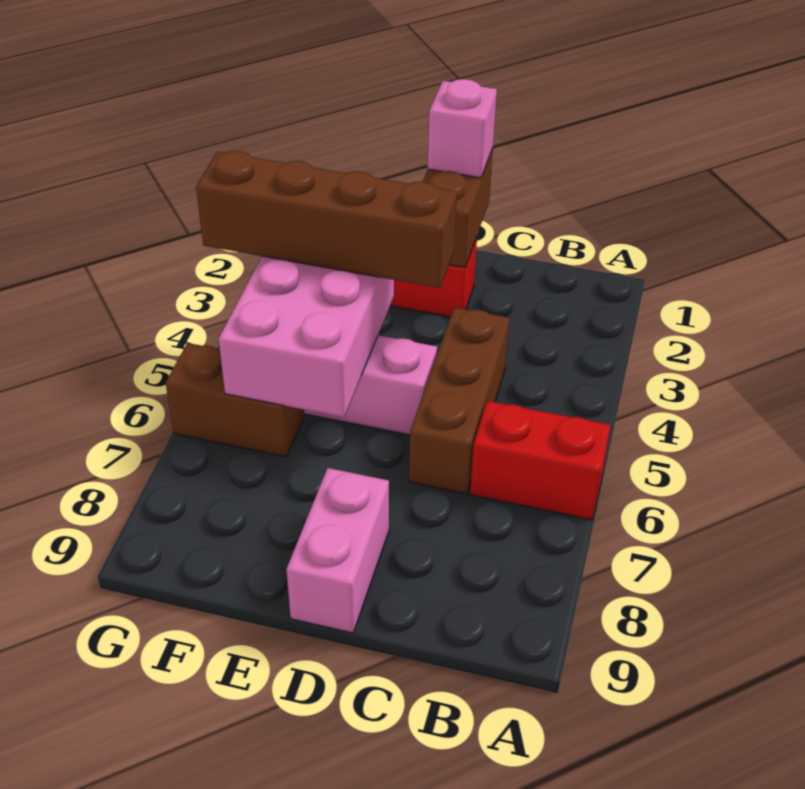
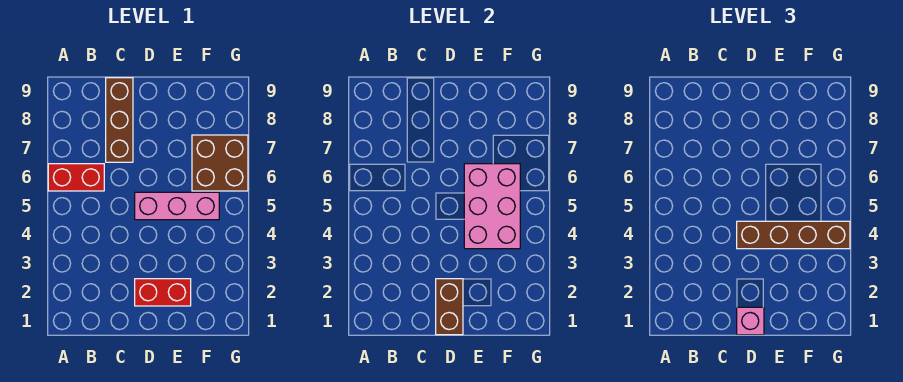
brown 1x3 brick [409,308,510,494] -> brown 1x3 brick moved to [106,78,133,162]
pink 1x2 brick [286,468,389,633] -> none
brown 1x2 brick [166,343,305,457] -> brown 2x2 brick [192,135,248,191]

